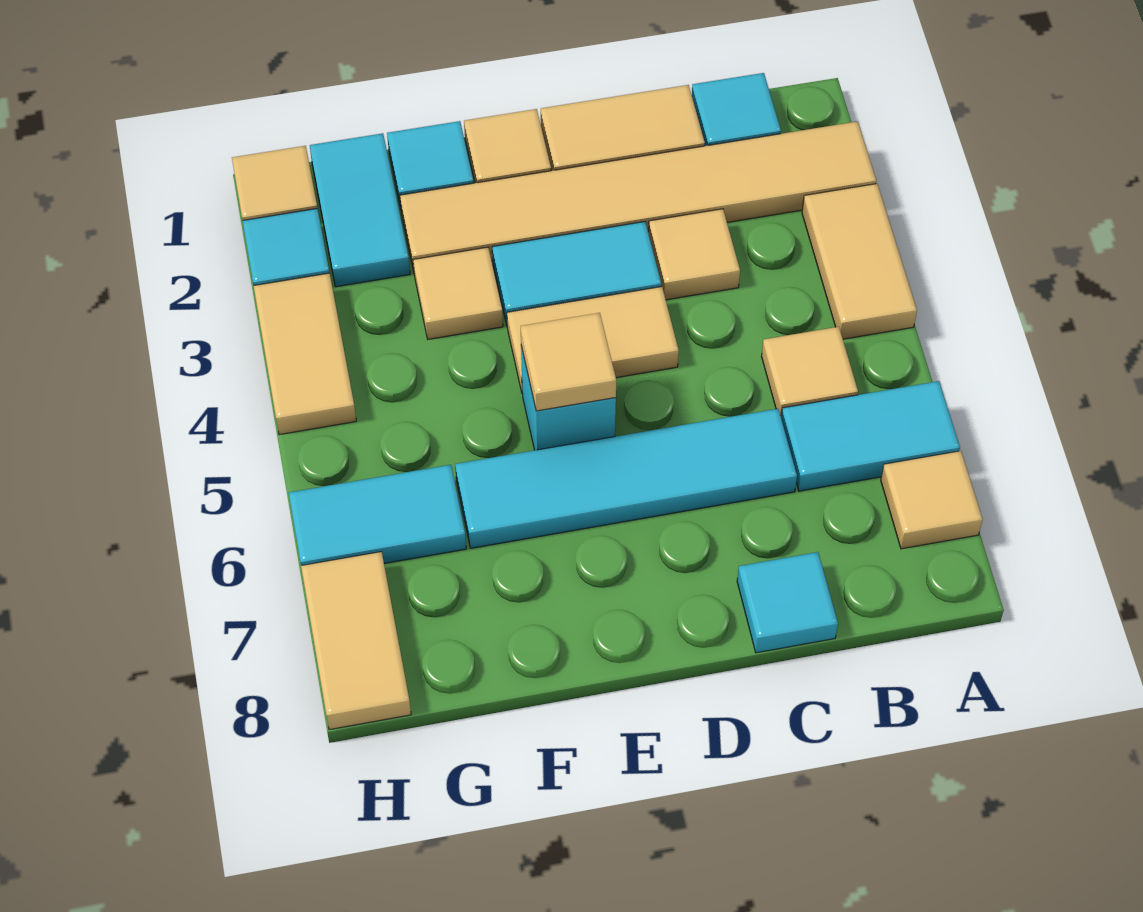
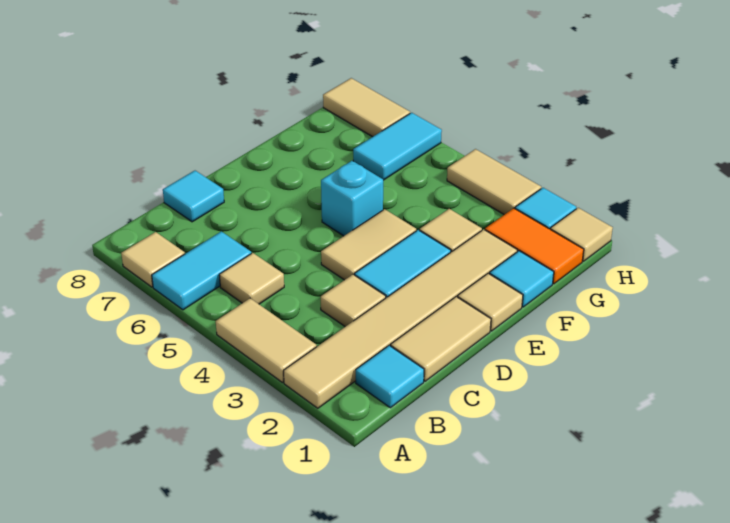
cyan 1x4 tile [455,409,797,548] -> none
tan 1x1 tile [521,313,616,411] -> none
cyan 1x2 tile [310,133,410,287] -> orange 1x2 tile [485,208,584,284]

